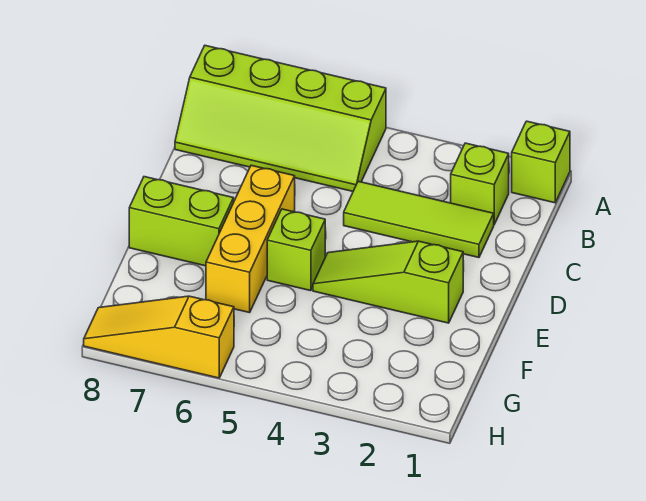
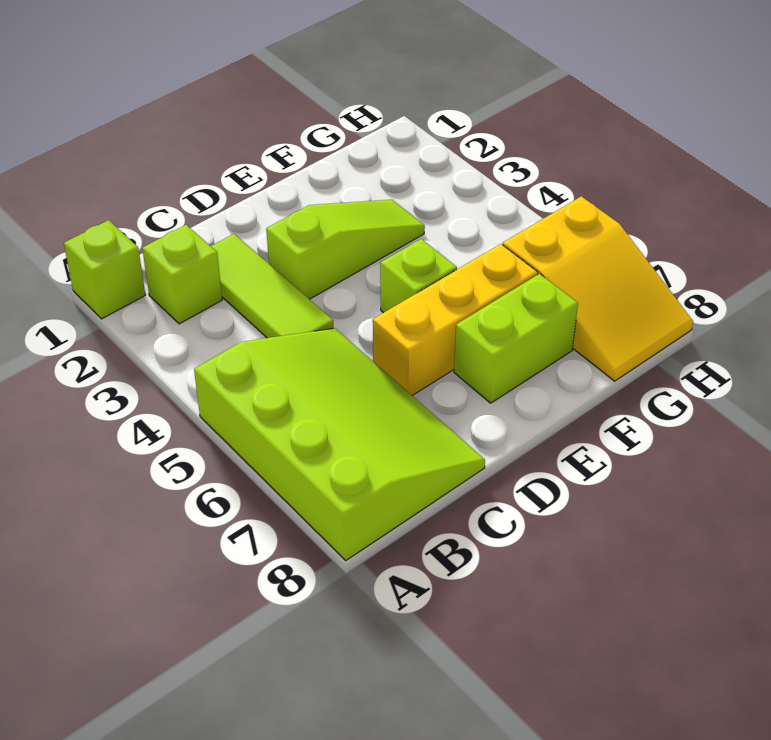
lime 2x4 slope [175,46,386,191] -> lime 3x4 slope [194,328,485,560]
lime 1x3 slope [313,241,463,323] -> lime 1x3 slope turned to [266,200,425,299]
lime 1x2 brick [129,177,234,266] -> lime 1x2 brick turned to [454,274,578,403]
yellow 1x3 slope [84,296,234,378] -> yellow 2x3 slope [503,196,693,381]

